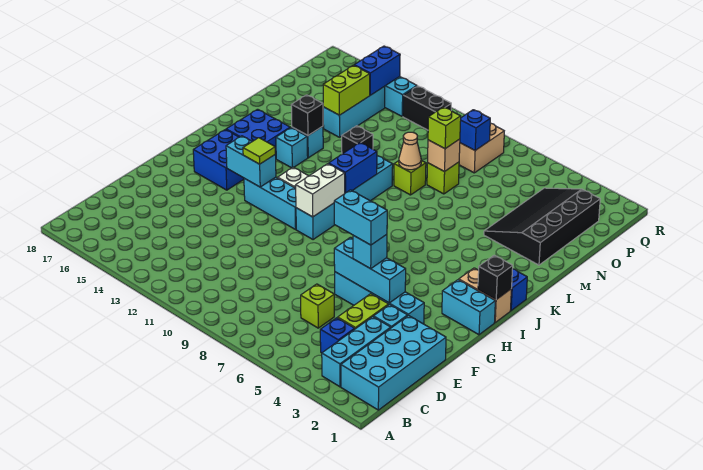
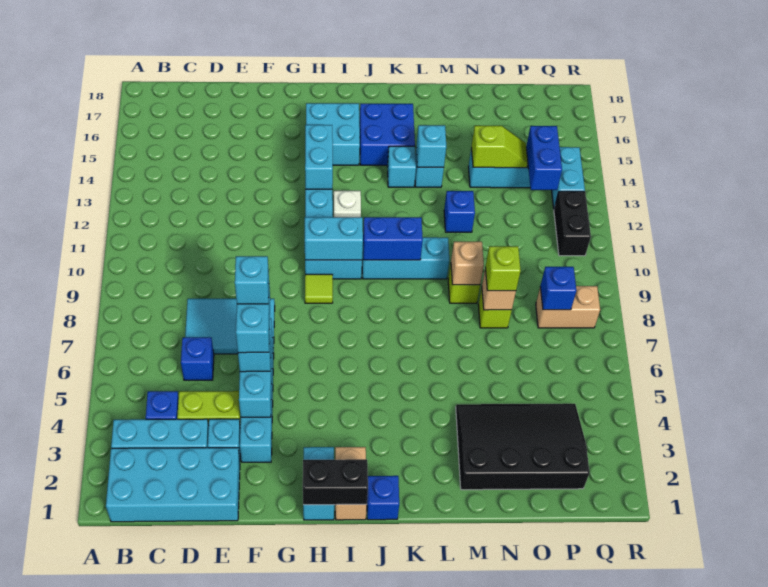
lime 1x1 brick [301,284,334,328] -> blue 1x1 brick [181,337,214,380]
none -> cyan 2x3 tile [185,299,275,354]
none -> cyan 1x1 brick [235,256,269,304]
white 1x2 brick [296,164,345,217] -> cyan 1x2 brick [305,217,363,260]
lime 1x1 tile [243,138,275,164] -> lime 1x1 tile moved to [305,274,333,303]
blue 2x2 brick [193,130,244,190] -> cyan 2x2 brick [306,103,360,165]
black 1x1 brick [478,255,513,300] -> black 1x2 brick [303,459,368,505]
black 1x1 brick [291,95,323,135] -> cyan 1x1 brick [416,125,446,167]
tan 1x1 cone [399,132,421,170] -> tan 1x1 brick [451,241,484,285]
black 1x1 brick [342,126,373,154] -> blue 1x1 brick [444,191,475,232]
lime 1x2 brick [323,65,370,115] -> lime 1x2 slope [471,126,528,168]
blue 1x2 brick [354,46,400,95] -> blue 1x2 brick turned to [526,126,562,190]

